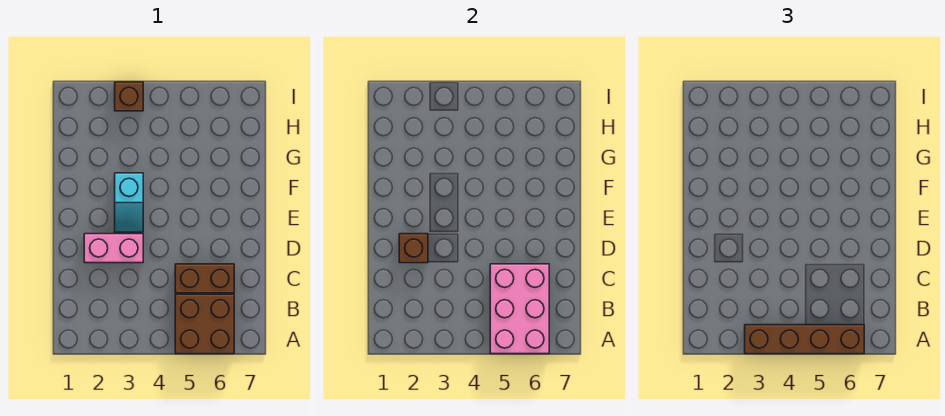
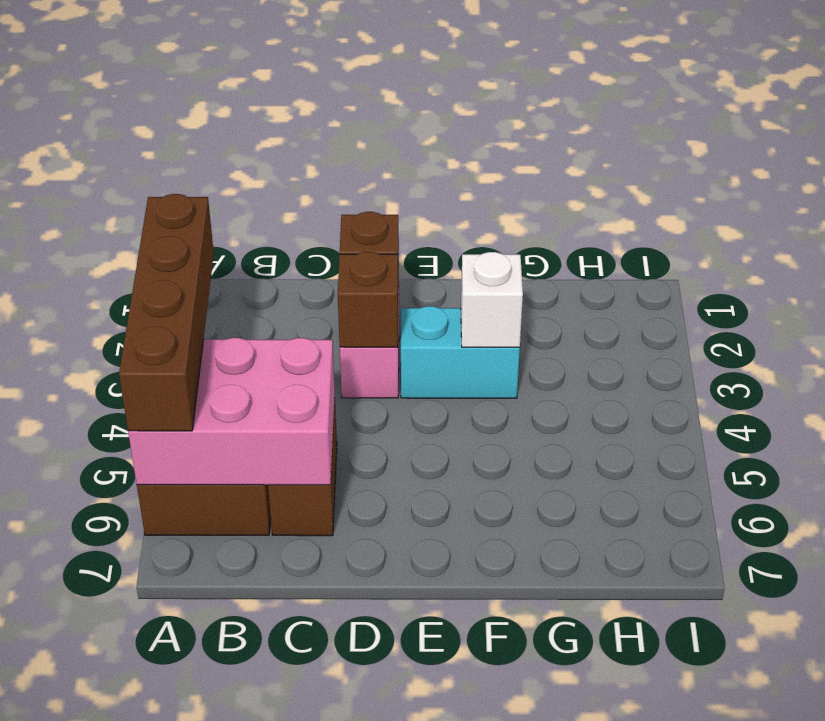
cyan 1x2 slope [115,173,143,232] -> cyan 1x2 brick [401,306,520,398]
none -> white 1x1 brick [461,252,523,347]
brown 1x1 brick [115,82,143,111] -> brown 1x1 brick moved to [338,252,398,347]

